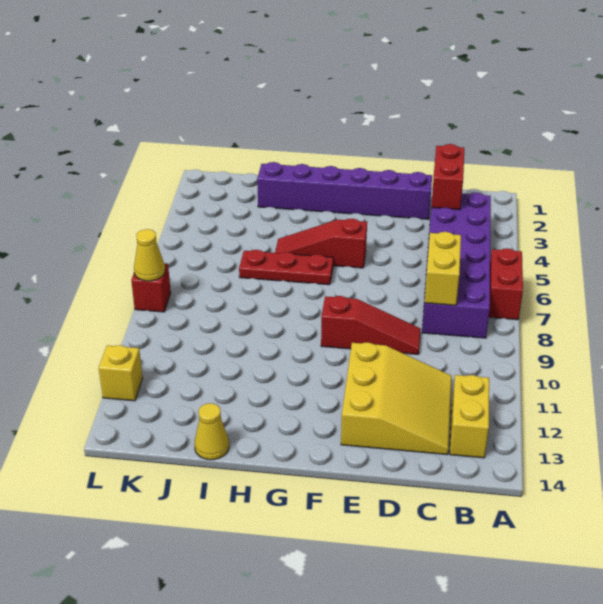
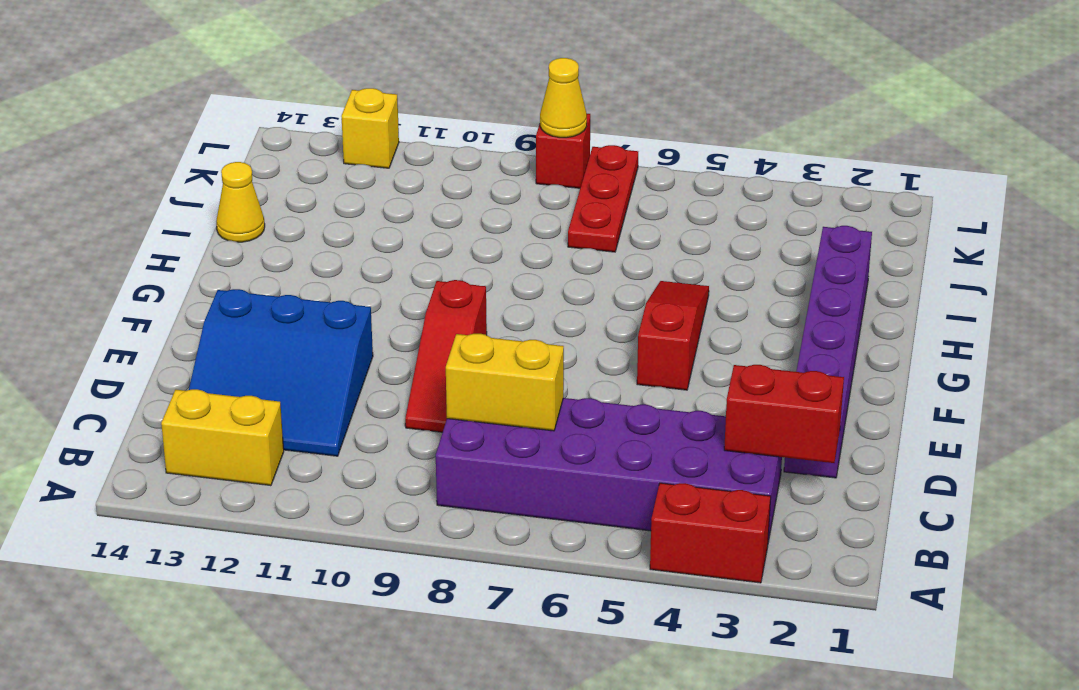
red 1x2 brick [489,248,523,320] -> red 1x2 brick moved to [650,483,771,583]
yellow 3x3 slope [341,342,452,455] -> blue 3x3 slope [189,289,373,456]
red 1x3 plate [239,250,333,285] -> red 1x3 plate moved to [568,145,638,252]

